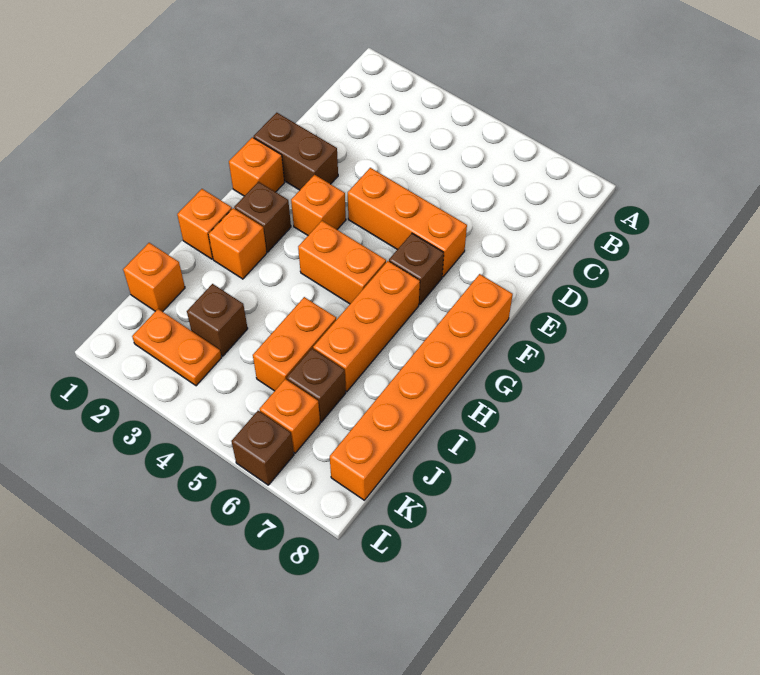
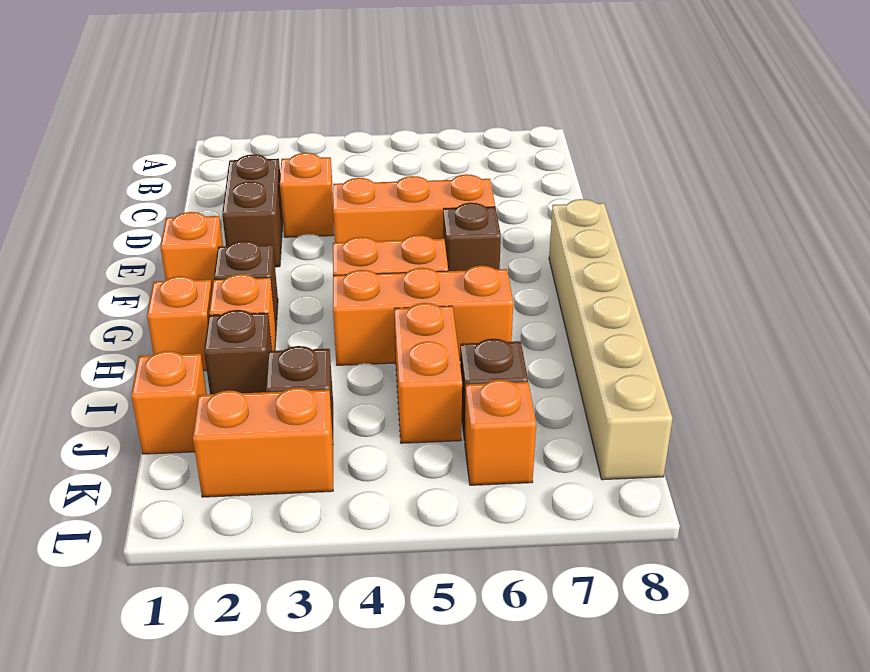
brown 1x2 brick [254,113,338,190] -> brown 1x2 brick turned to [222,154,283,267]
orange 1x1 brick [291,175,346,235] -> orange 1x1 brick moved to [280,153,334,237]
orange 1x6 brick [330,274,513,500] -> tan 1x6 brick [549,199,673,480]
orange 1x3 brick [313,261,420,392] -> orange 1x3 brick turned to [333,266,513,365]
orange 1x2 plate [132,309,222,386] -> orange 1x2 brick [193,388,333,497]
brown 1x1 brick [231,411,294,485] -> brown 1x1 brick moved to [204,310,272,394]

